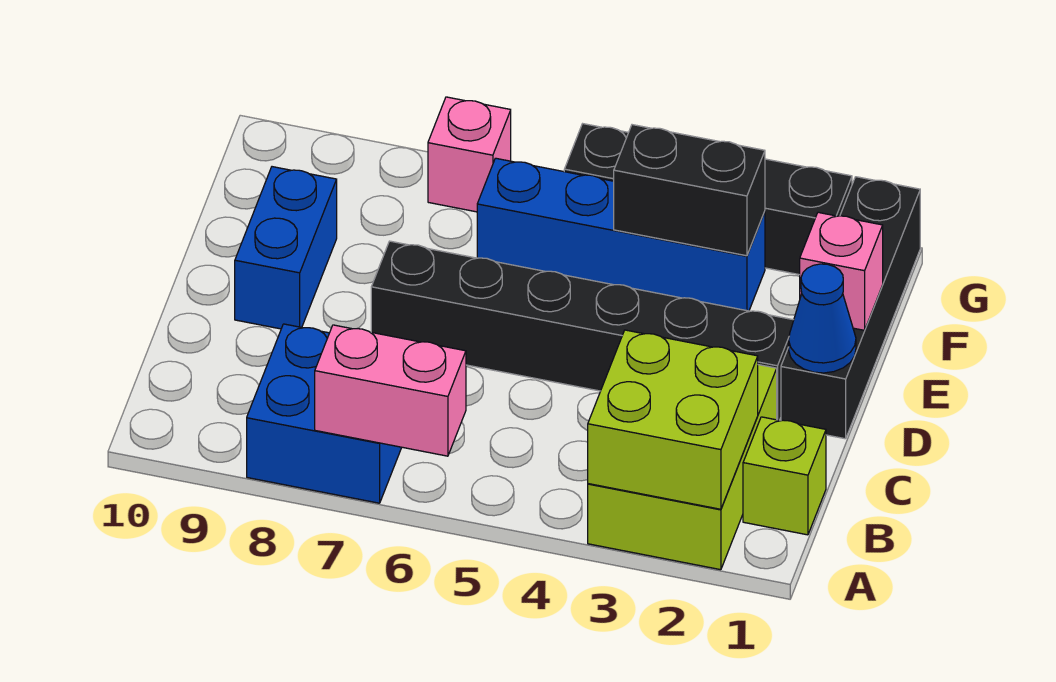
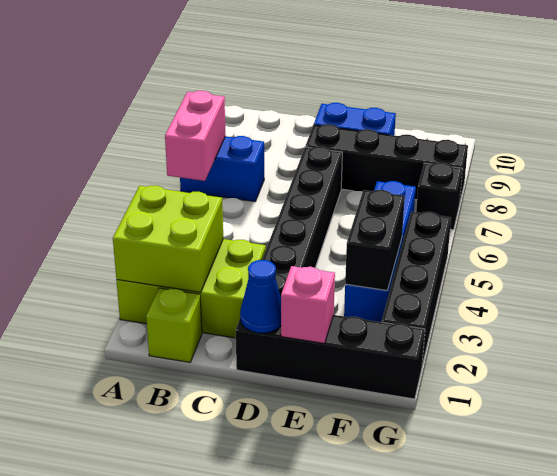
blue 2x2 brick [247,324,402,503] -> blue 1x2 brick [180,136,264,202]
none -> black 1x4 brick [305,124,468,205]
pink 1x1 brick [428,97,511,212] -> black 1x1 brick [416,163,463,230]

